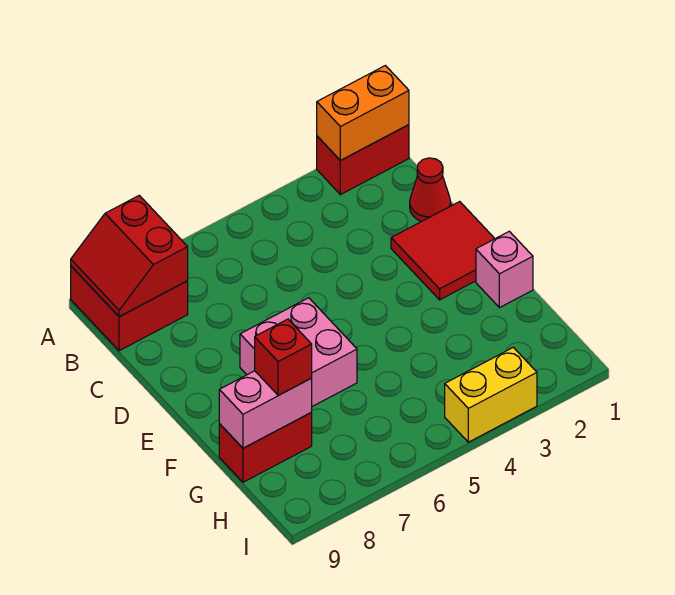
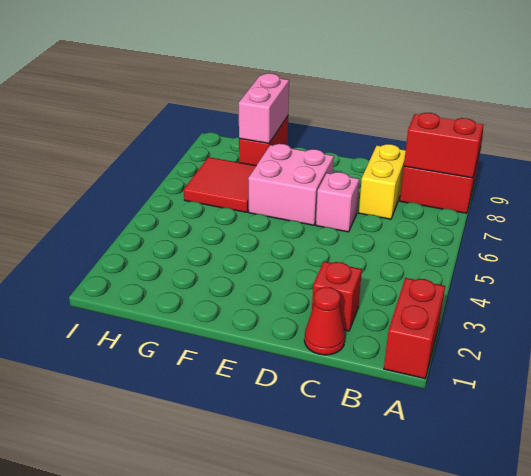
orange 1x2 brick [317,66,409,160] -> none
red 2x2 tile [391,202,495,300] -> red 2x2 tile moved to [184,157,256,212]
pink 1x1 brick [476,231,533,308] -> pink 1x1 brick moved to [316,172,359,232]
red 1x1 brick [255,319,312,396] -> red 1x1 brick moved to [312,261,362,331]
yellow 1x2 brick [445,347,537,442] -> yellow 1x2 brick moved to [359,144,406,219]

